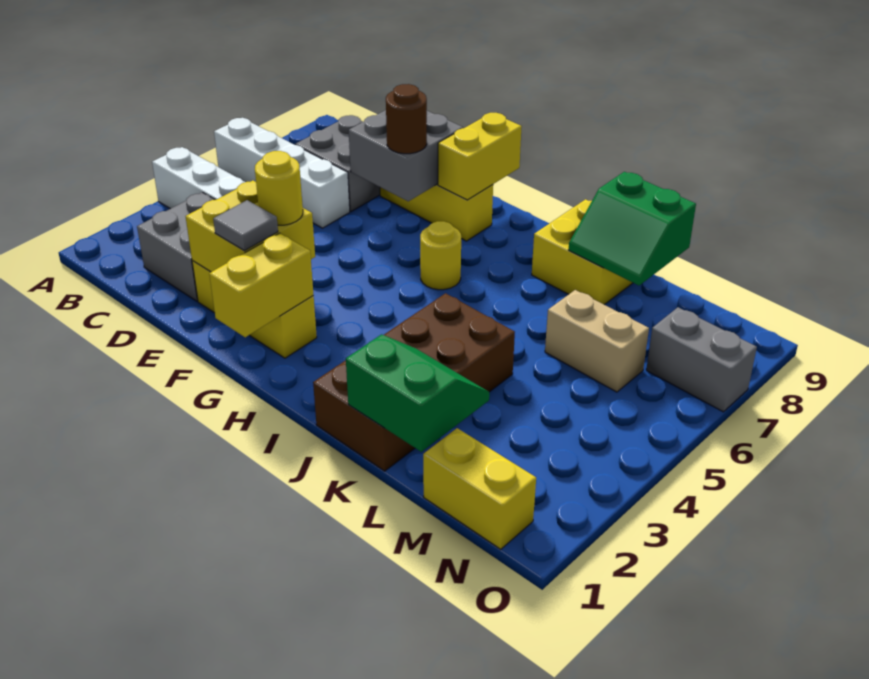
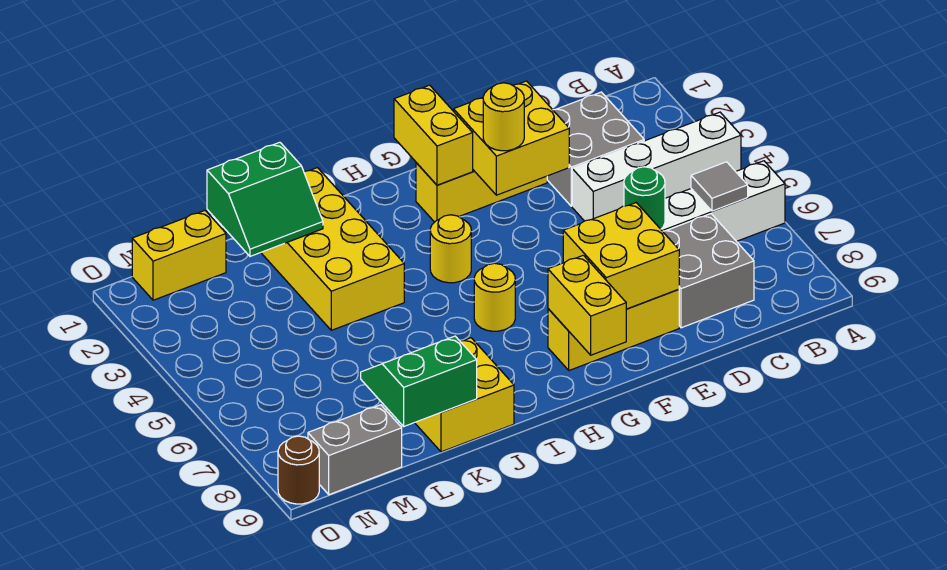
none -> green 1x1 round brick [624,167,665,229]
grey 2x2 brick [349,110,463,201] -> yellow 2x2 brick [563,203,679,309]
grey 1x1 tile [213,200,278,251] -> grey 1x1 tile moved to [691,162,748,211]
brown 1x1 round brick [386,84,427,154] -> brown 1x1 round brick moved to [278,436,319,504]
none -> yellow 1x1 round brick [430,215,471,283]
brown 2x4 brick [313,293,515,471] -> yellow 2x4 brick [261,168,404,330]
tan 1x2 brick [545,290,649,392] -> none
grey 1x2 brick [646,307,757,412] -> grey 1x2 brick moved to [308,405,402,495]

